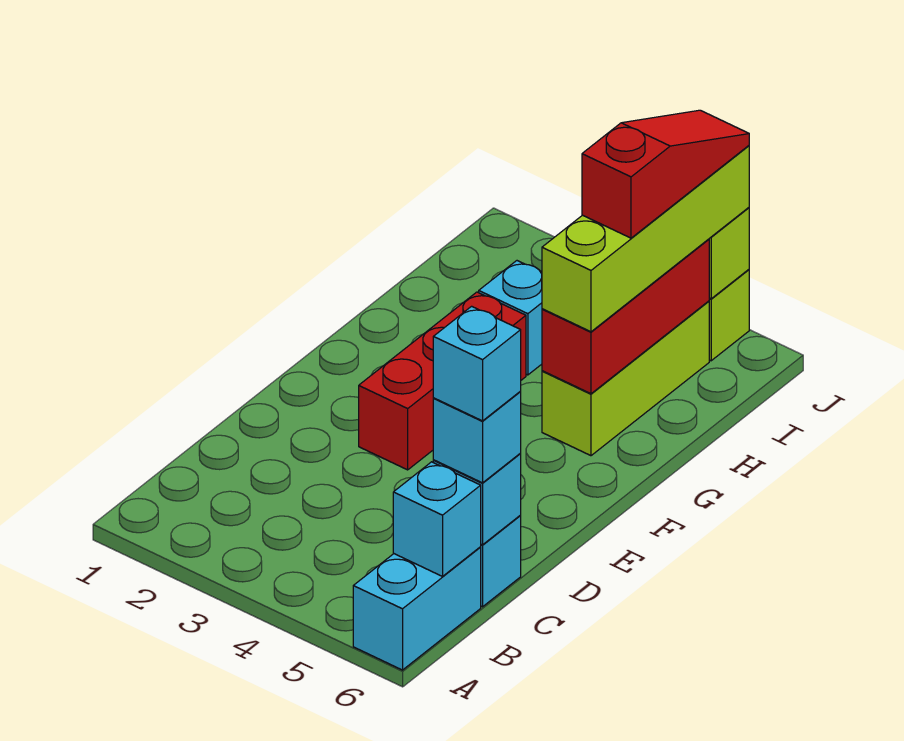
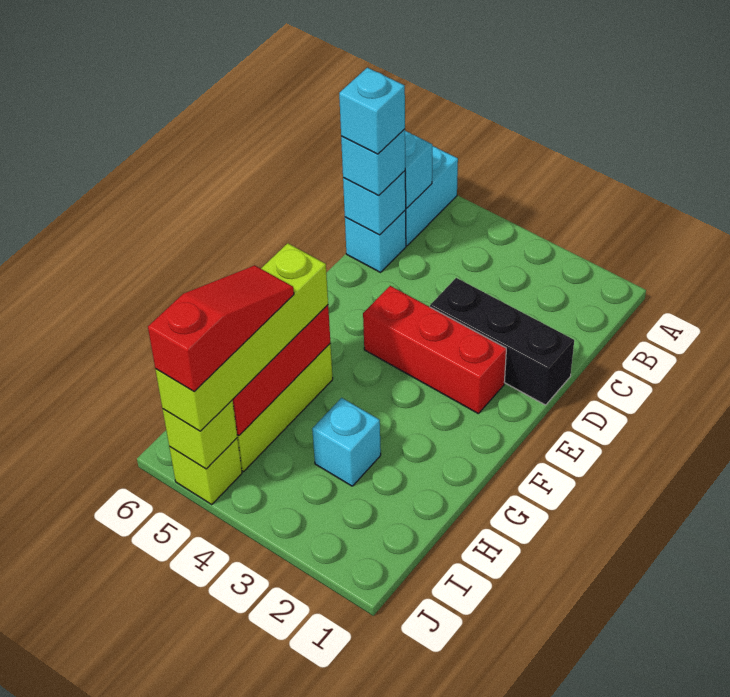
none -> black 1x3 brick [430,278,574,405]
red 1x3 brick [359,292,526,470] -> red 1x3 brick turned to [363,286,506,414]
red 1x3 slope [582,110,749,238] -> red 1x3 slope turned to [148,265,294,392]

